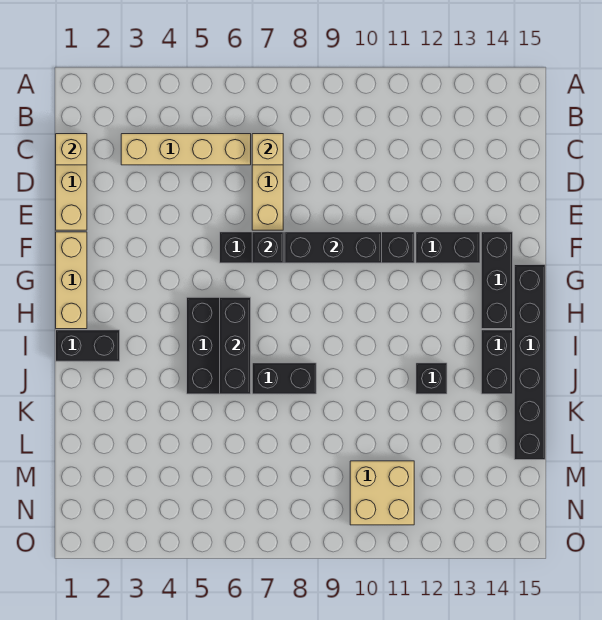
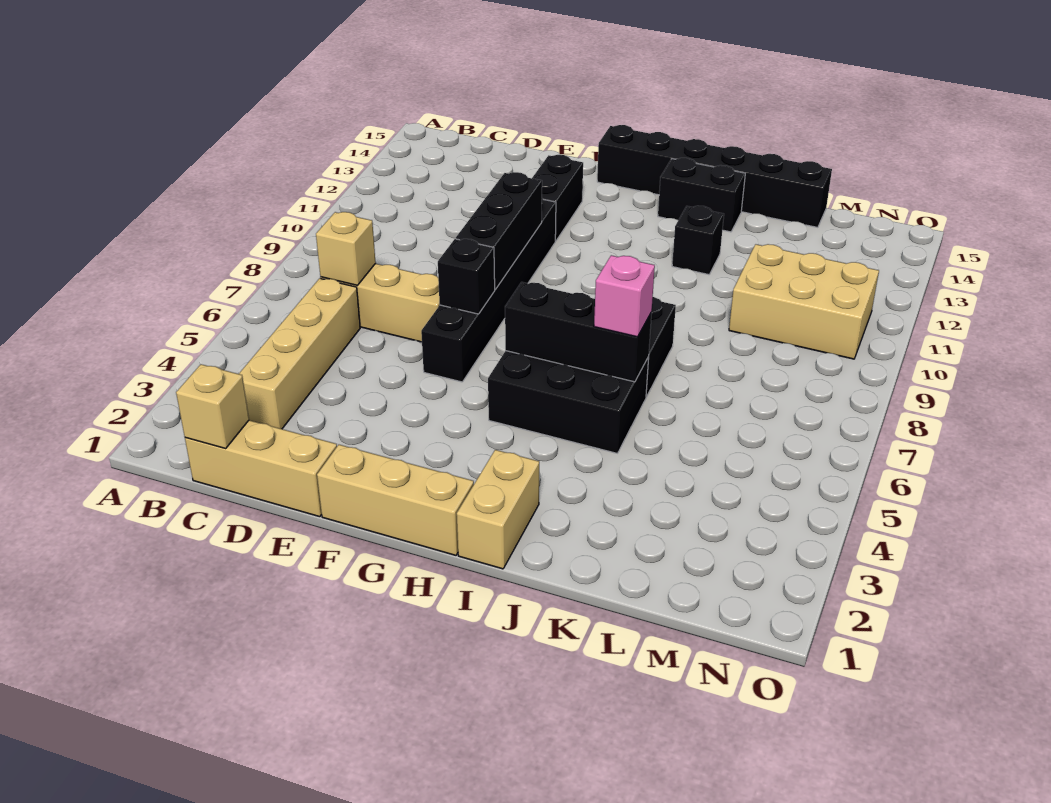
black 1x3 brick [481,232,513,329] -> none
black 1x2 brick [56,330,120,361] -> tan 1x2 brick [457,450,539,569]
none -> pink 1x1 brick [594,255,655,337]
tan 2x2 brick [350,461,414,525] -> tan 2x3 brick [729,244,879,359]

